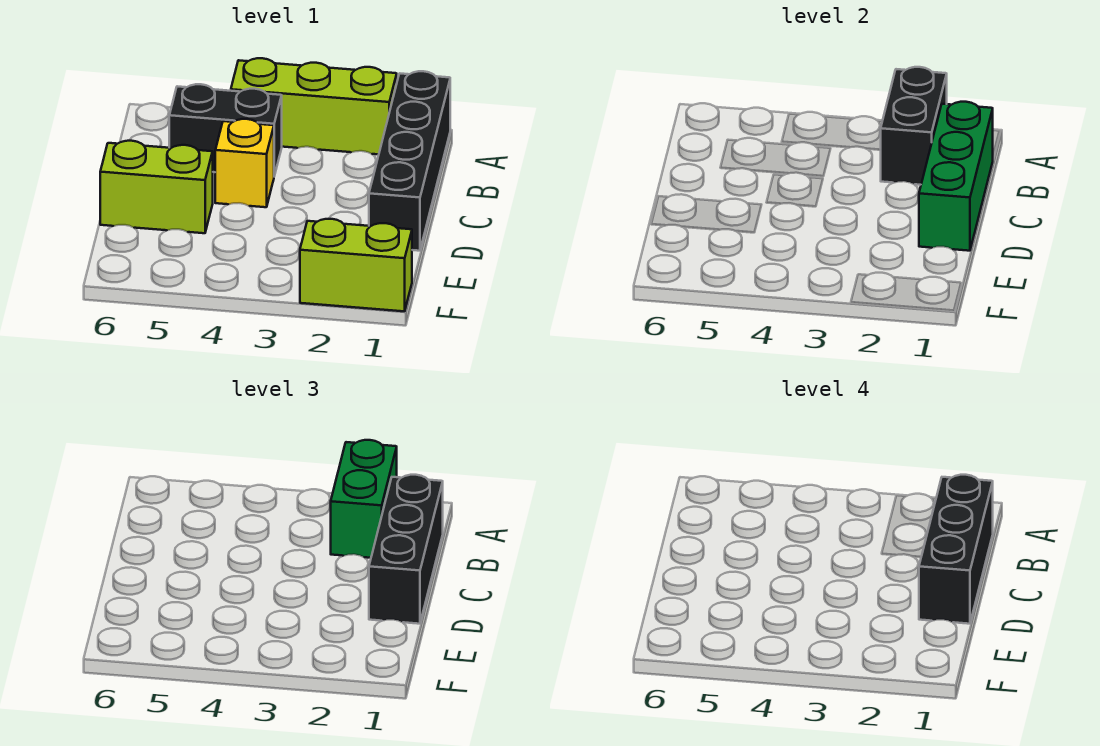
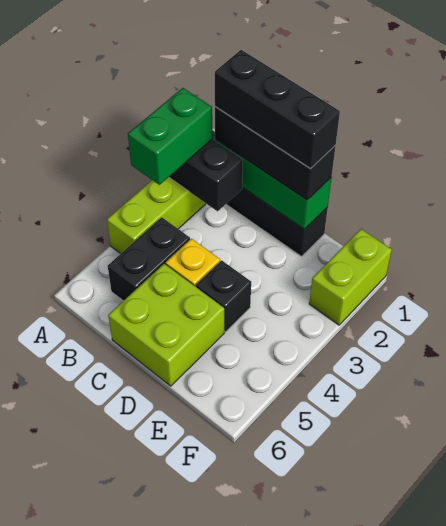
green 1x2 brick [331,440,397,558] -> green 1x2 brick turned to [128,88,212,185]
none -> black 1x1 brick [196,260,251,332]
lime 1x2 brick [100,141,213,233] -> lime 2x2 brick [108,264,224,386]

